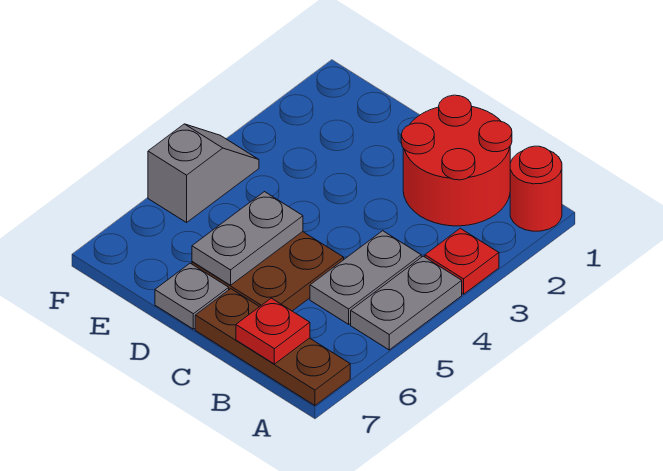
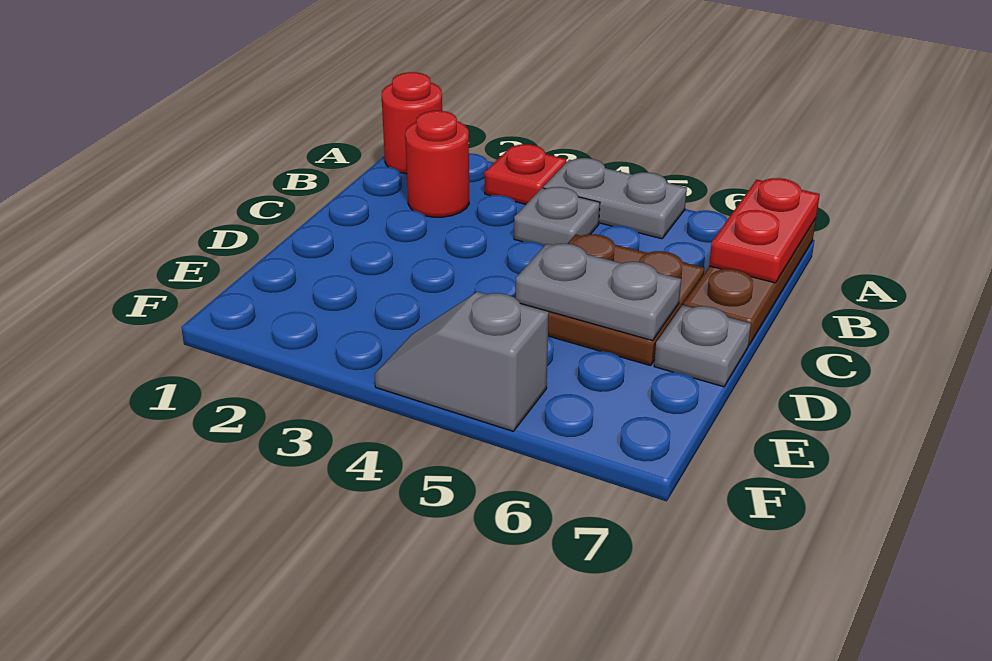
red 2x2 round brick [401,95,512,226] -> red 1x1 round brick [405,111,469,217]
grey 1x2 plate [310,231,421,324] -> grey 1x1 plate [514,187,600,246]
red 1x1 plate [236,298,310,364] -> red 1x2 plate [709,178,820,283]

